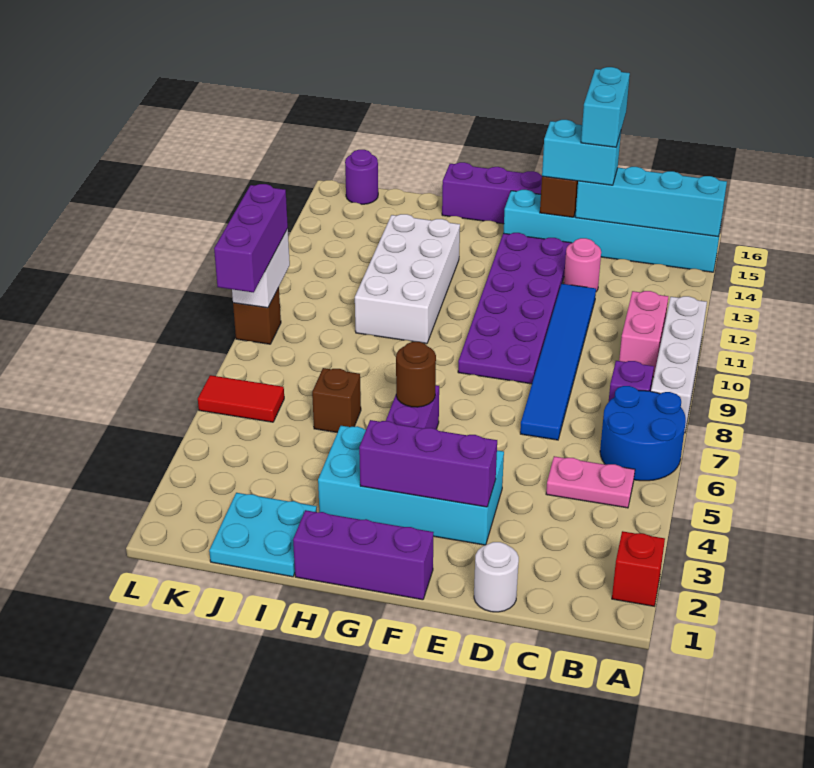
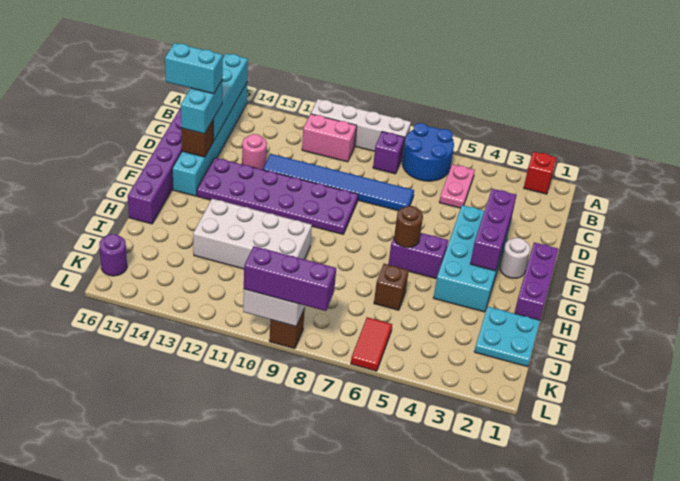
white 1x1 round brick [474,542,519,612] -> white 1x1 round brick moved to [500,238,530,278]

